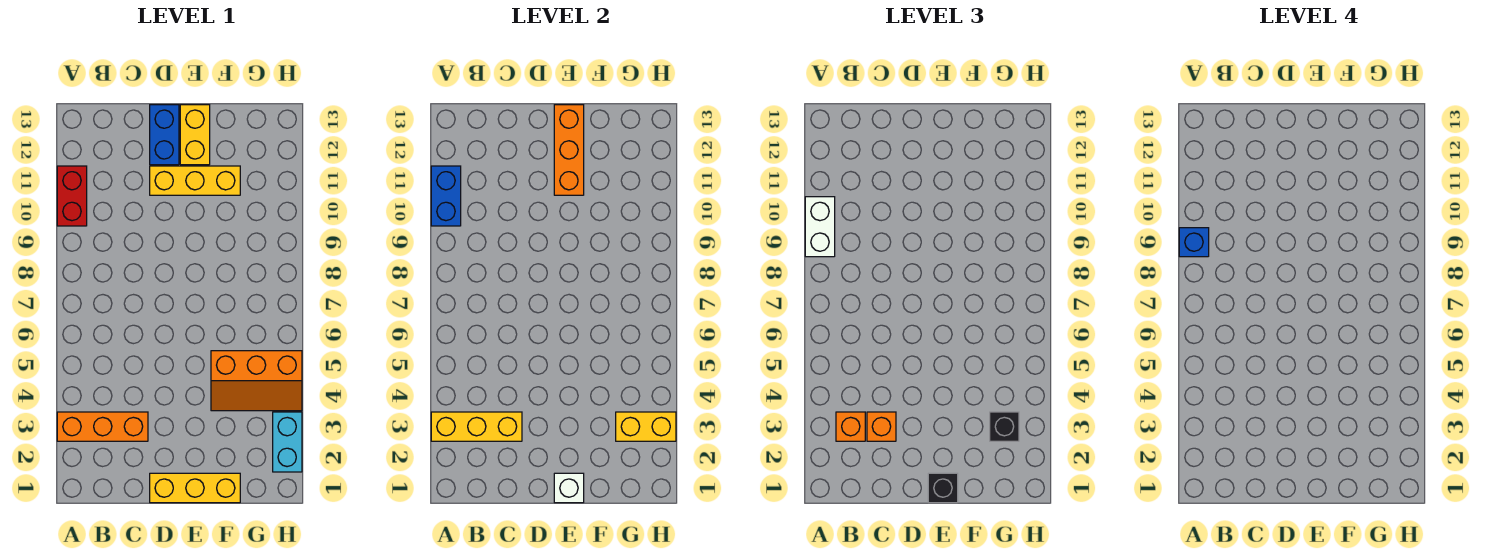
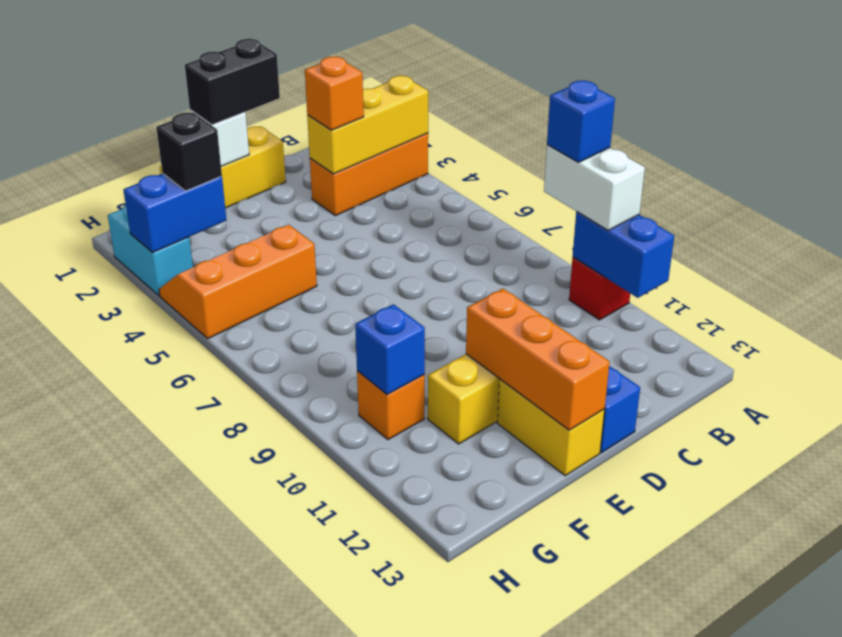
red 1x2 brick [57,166,87,226] -> red 1x1 brick [569,257,630,320]
orange 1x1 brick [836,412,865,441] -> orange 1x1 brick moved to [357,371,425,440]
black 1x1 brick [928,473,958,503] -> black 1x2 brick [185,39,280,125]
yellow 1x2 brick [616,412,676,441] -> blue 1x2 brick [124,173,227,253]
none -> blue 1x1 brick [355,304,425,395]

